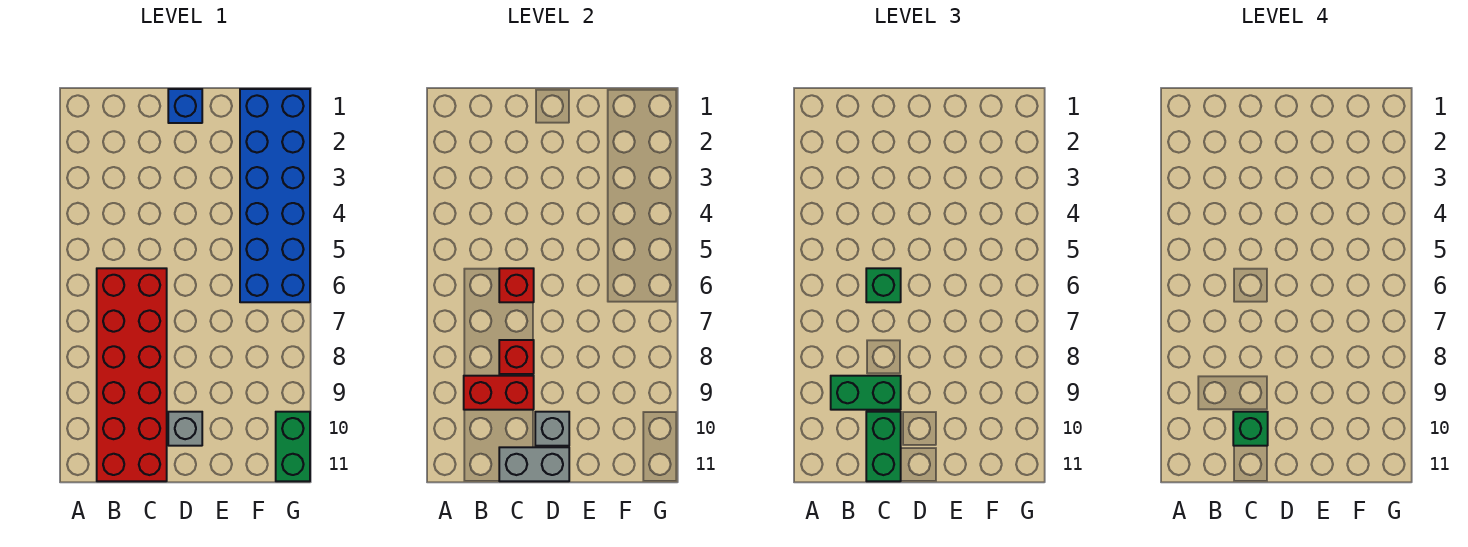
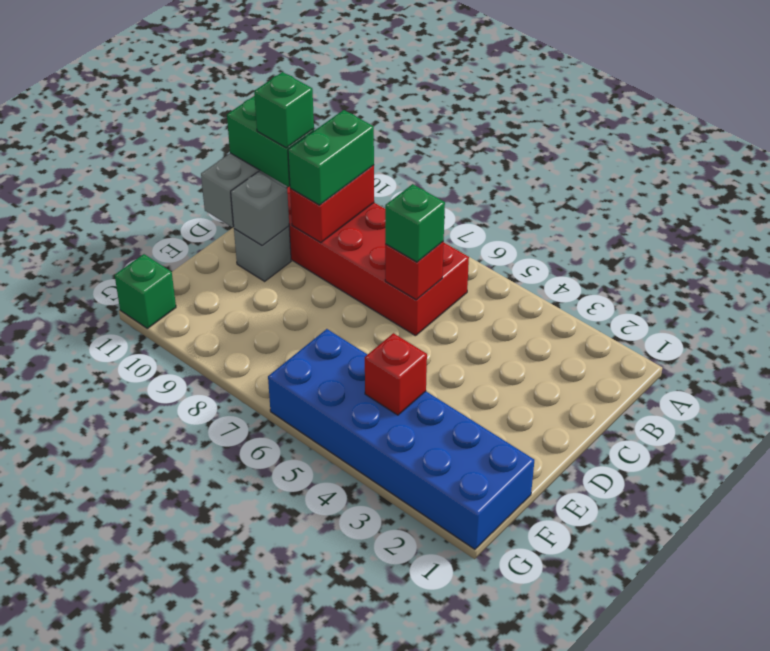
red 1x1 brick [499,340,534,374] -> red 1x1 brick moved to [365,333,427,415]
blue 1x1 brick [168,89,202,123] -> none
green 1x2 brick [276,412,310,481] -> green 1x1 brick [115,254,176,328]

